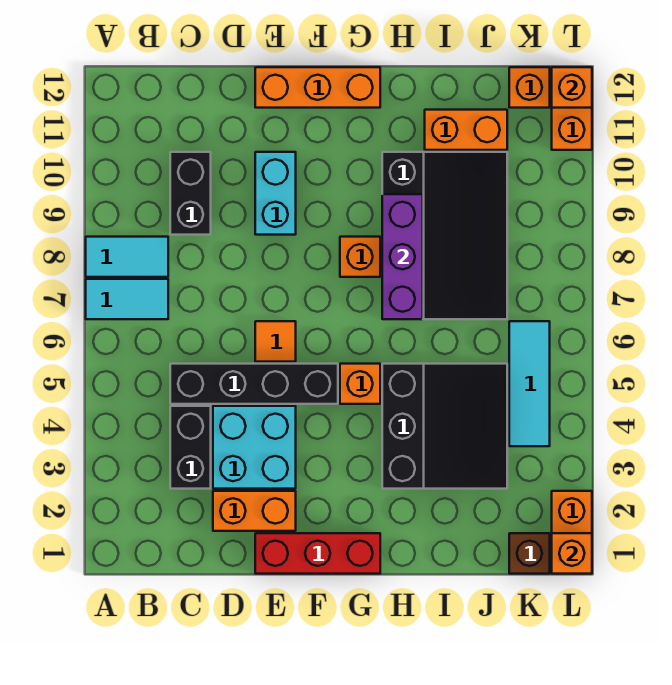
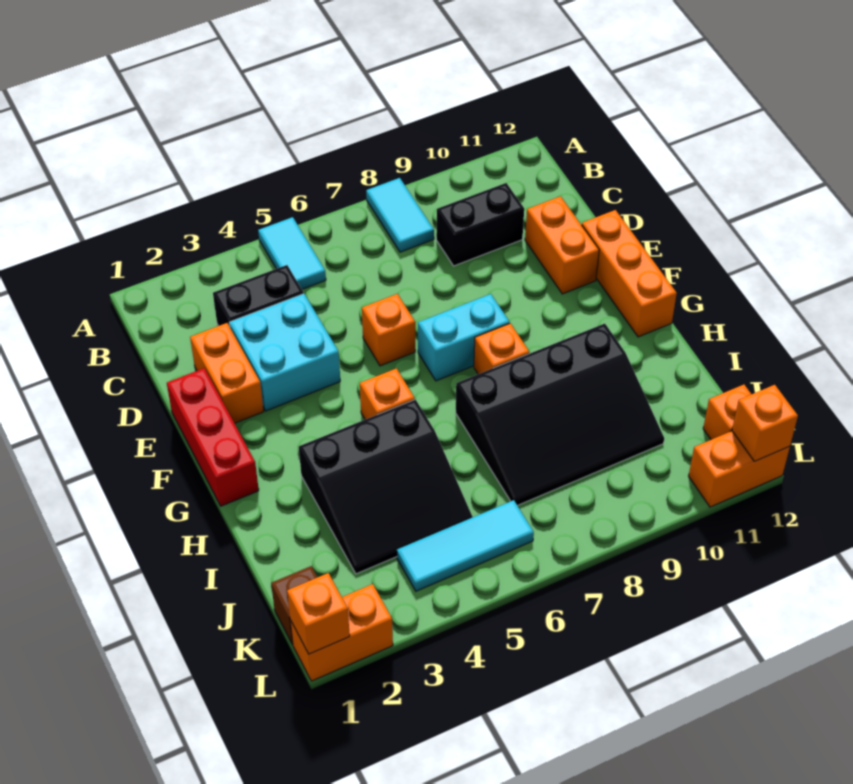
cyan 1x2 tile [86,279,168,319] -> cyan 1x2 tile moved to [258,217,326,289]
black 1x4 brick [170,364,338,404] -> none
orange 1x1 tile [255,321,296,362] -> orange 1x1 brick [362,294,415,366]
cyan 1x2 brick [255,152,296,235] -> cyan 1x2 brick moved to [418,294,510,381]
purple 1x3 brick [382,194,423,319] -> none
orange 1x2 brick [425,110,507,150] -> orange 1x2 brick moved to [525,196,599,294]

